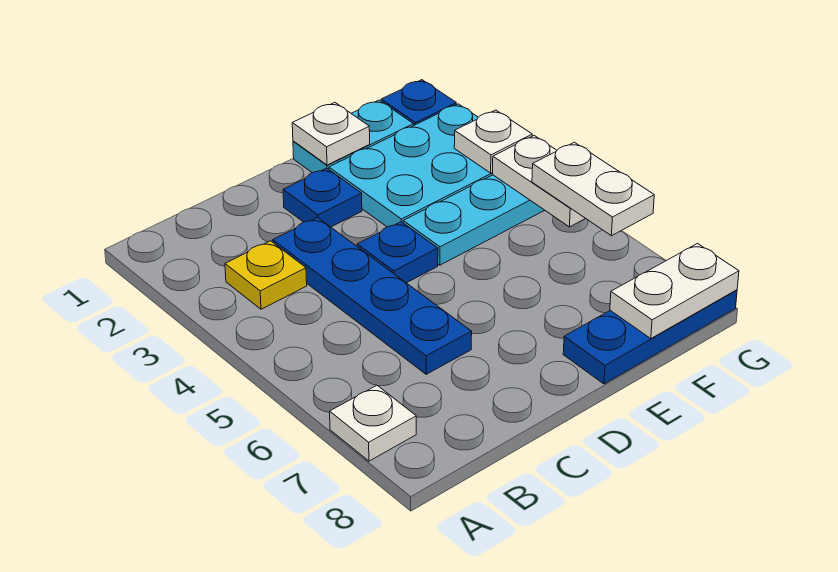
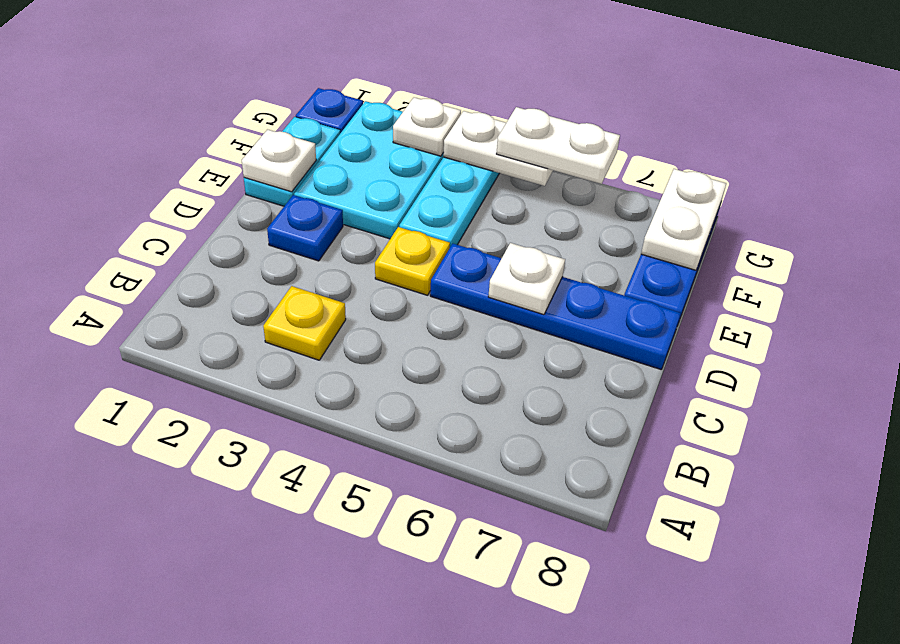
white 1x1 plate [330,385,416,461] -> white 1x1 plate moved to [488,243,565,315]
blue 1x4 plate [273,218,472,374] -> blue 1x4 plate moved to [430,244,681,369]
blue 1x1 plate [357,222,438,283] -> yellow 1x1 plate [375,227,450,295]

